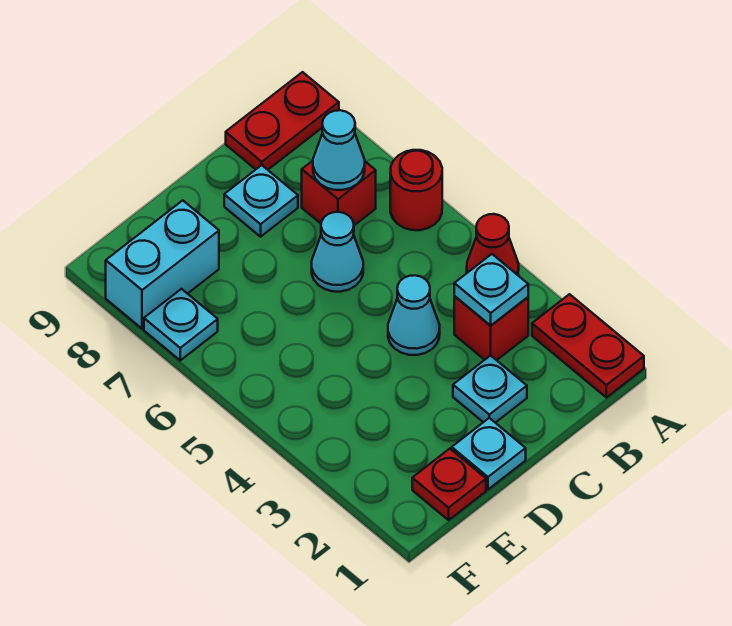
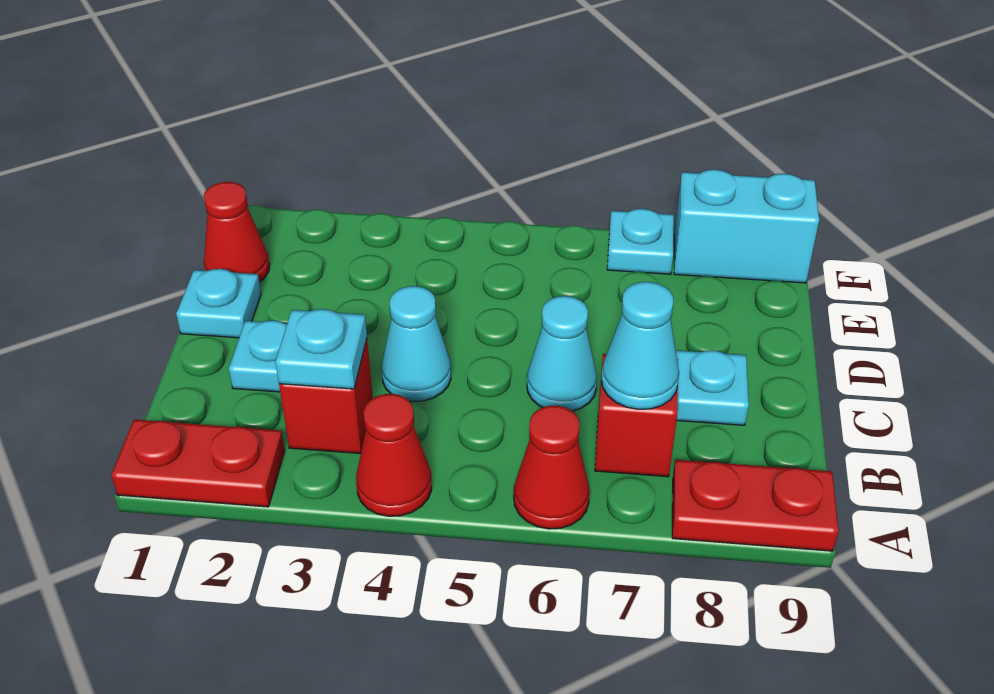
red 1x1 round brick [390,150,442,230] -> red 1x1 cone [514,406,590,529]
red 1x2 plate [226,72,339,170] -> red 1x2 plate turned to [672,460,839,551]
red 1x1 plate [412,449,486,520] -> red 1x1 cone [204,182,270,282]
cyan 1x2 brick [106,200,219,329] -> cyan 1x2 brick turned to [674,169,819,283]

